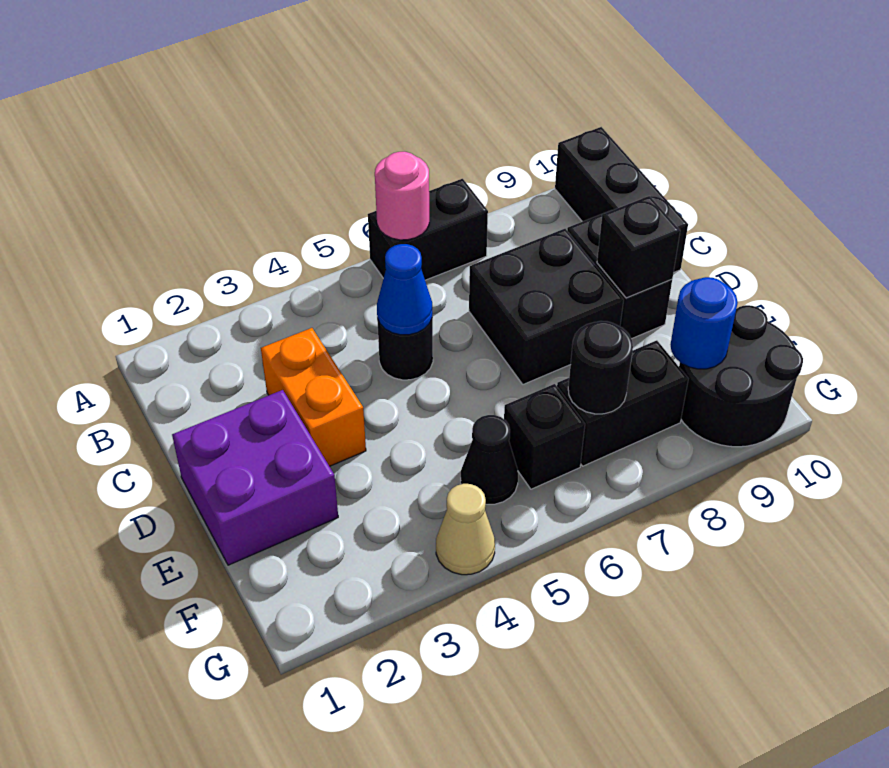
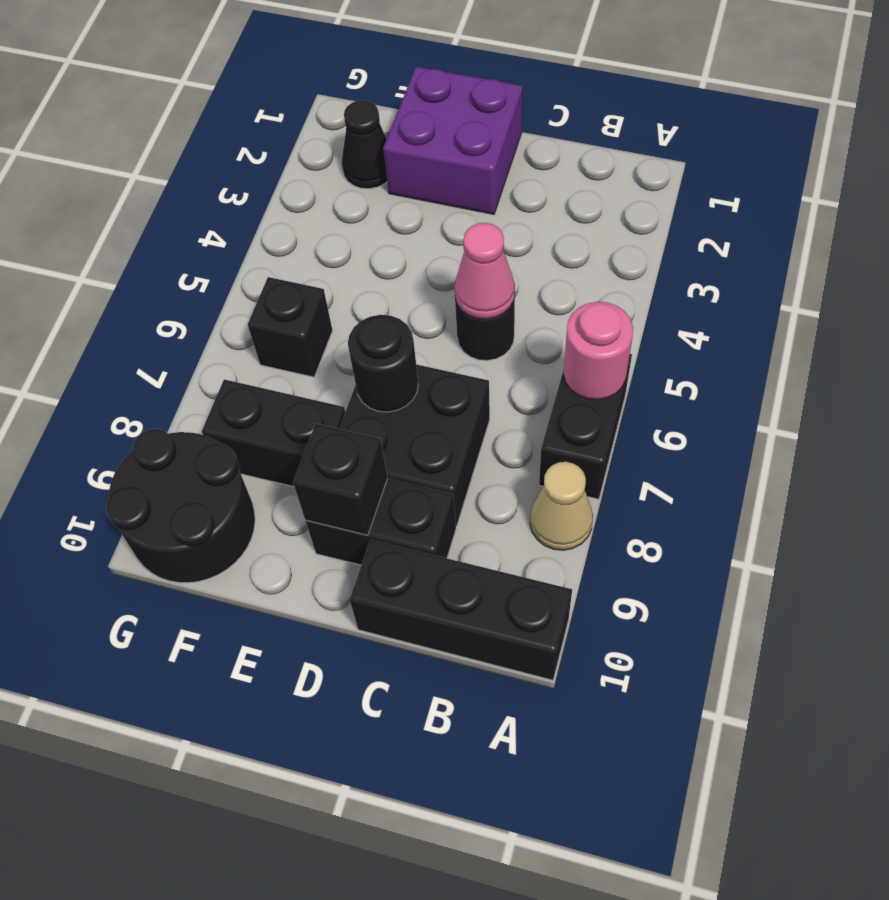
orange 1x2 brick [261,328,366,466] -> none
blue 1x1 cone [377,244,432,335] -> pink 1x1 cone [454,223,515,319]
black 1x1 cone [461,415,518,504] -> black 1x1 cone moved to [342,100,387,189]
black 1x2 brick [557,340,688,466] -> black 1x2 brick turned to [202,379,345,487]
black 1x1 round brick [568,321,633,414] -> black 1x1 round brick moved to [348,315,418,412]
blue 1x1 round brick [670,277,738,369] -> none
tan 1x1 cone [436,484,495,575] -> tan 1x1 cone moved to [530,462,593,550]

